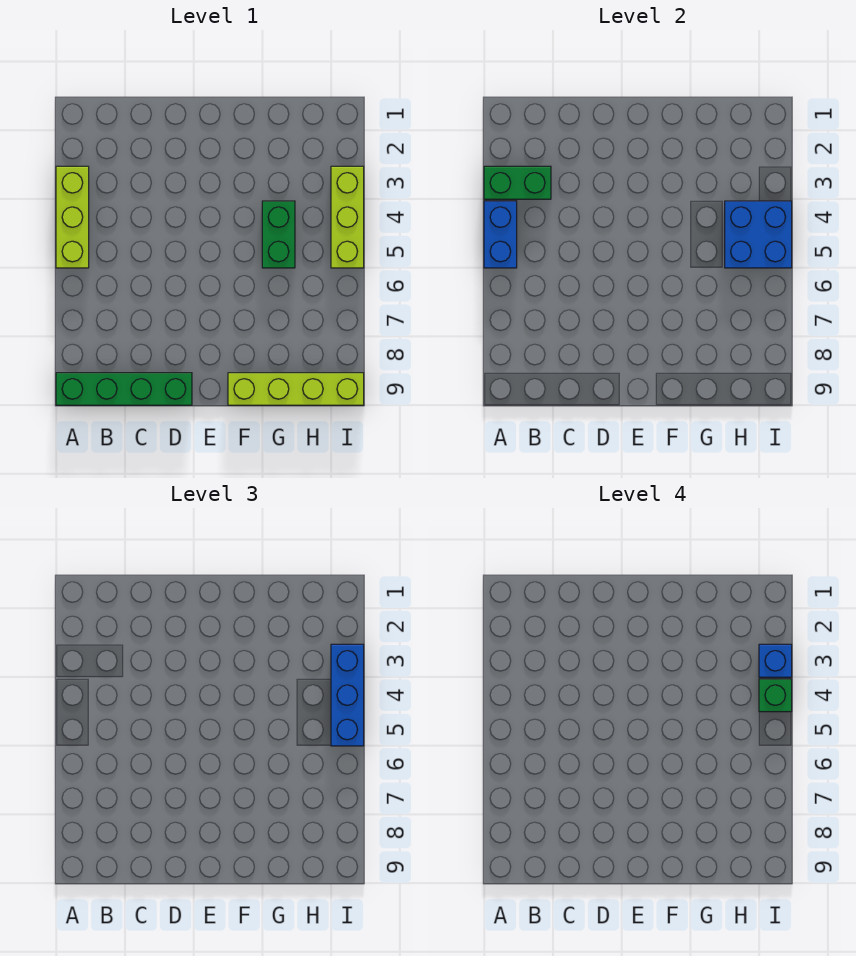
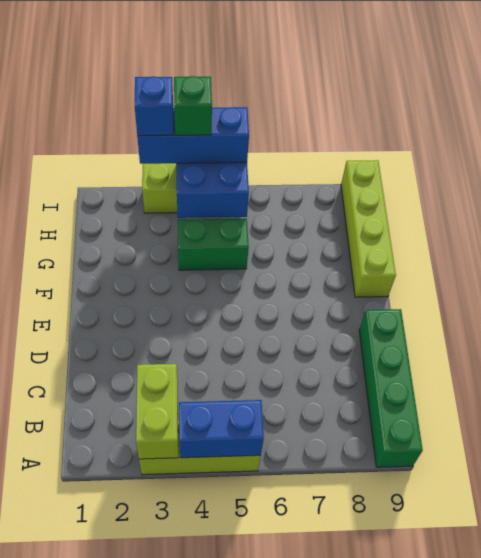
green 1x2 brick [484,166,551,199] -> lime 1x2 brick [136,364,178,459]

